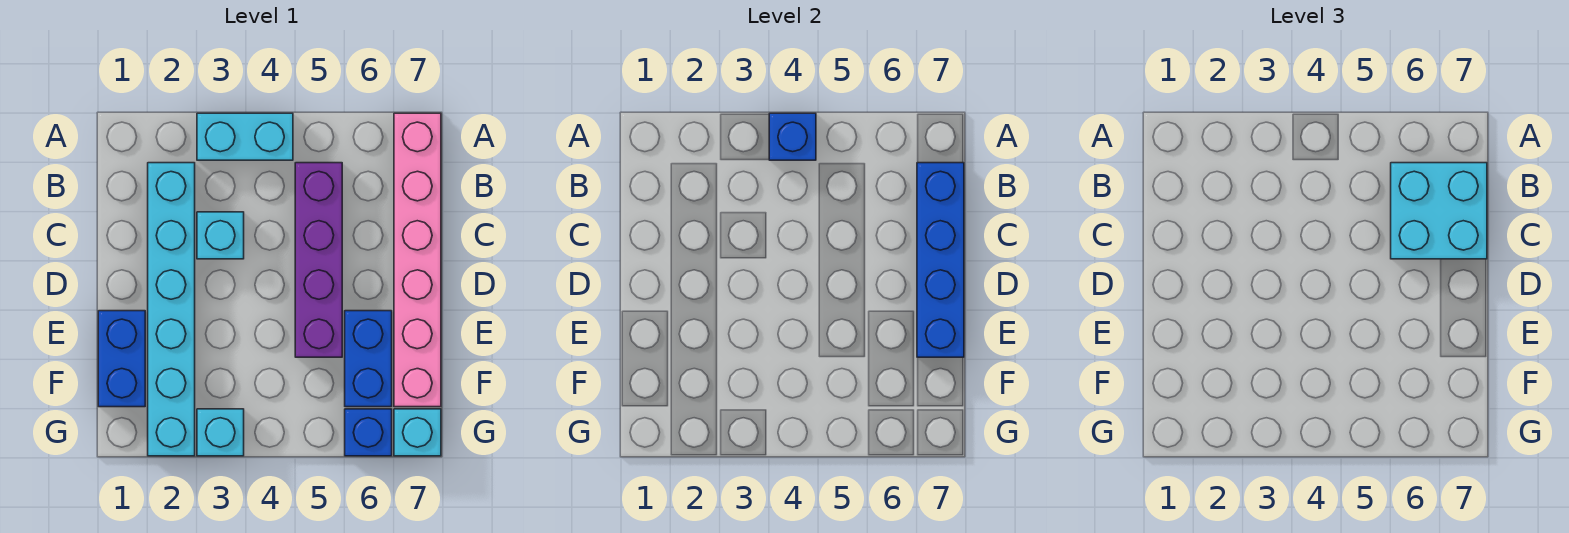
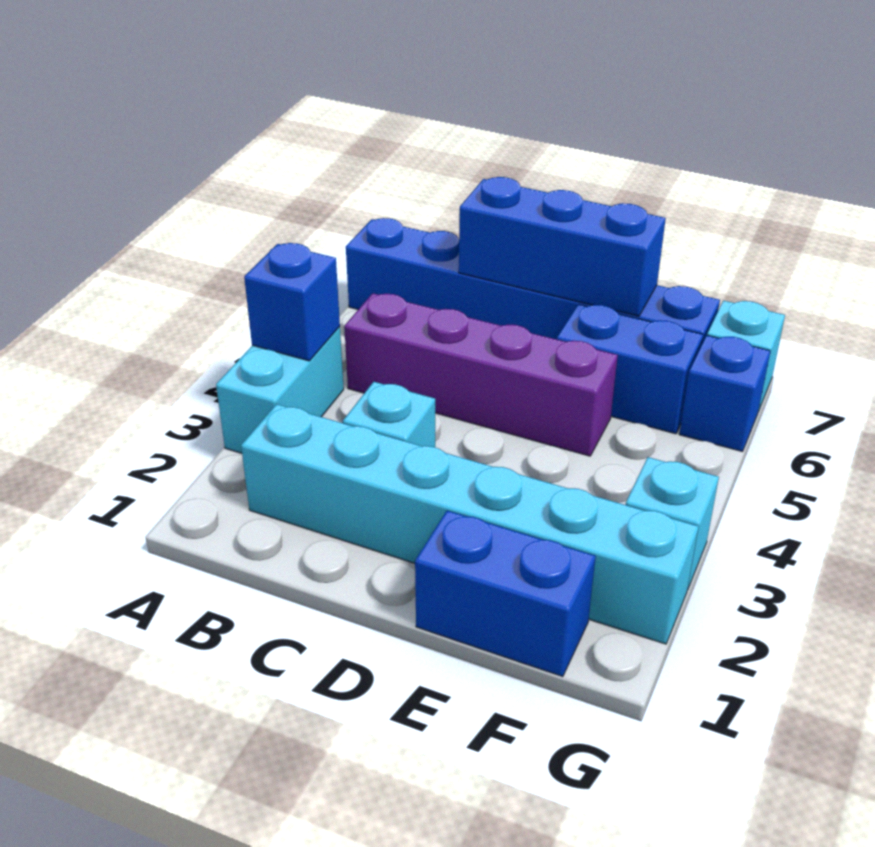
pink 1x6 brick [394,113,441,407] -> blue 1x6 brick [346,218,720,343]
cyan 2x2 brick [1391,163,1487,259] -> none
blue 1x4 brick [917,163,964,357] -> blue 1x3 brick [459,177,666,316]

